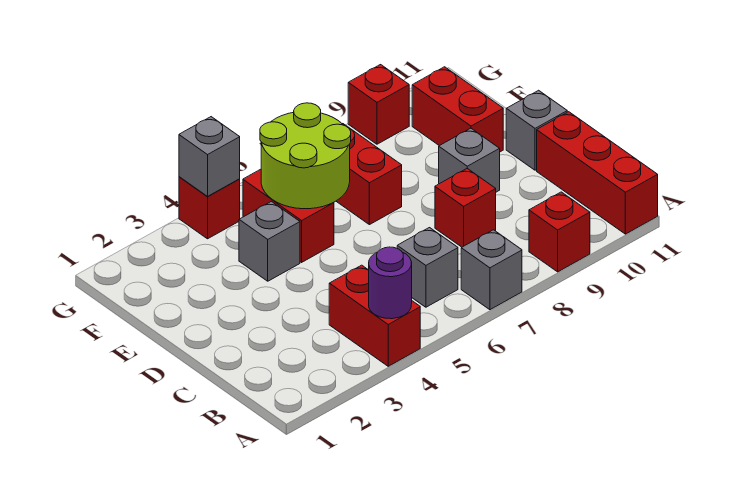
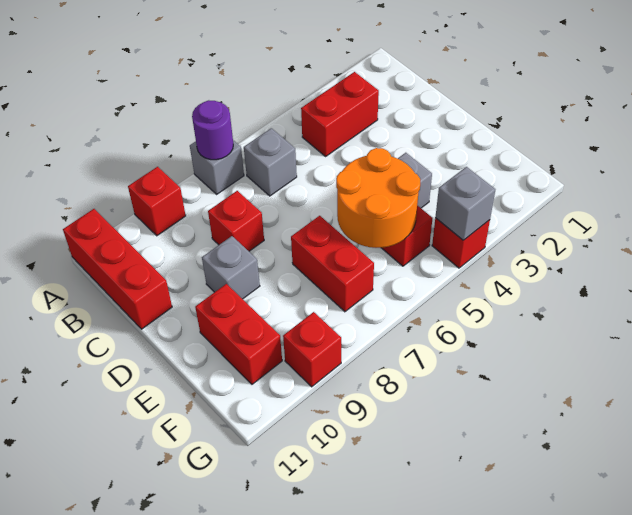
red 1x2 brick [329,265,420,366] -> red 1x2 brick turned to [301,72,379,156]
purple 1x1 round brick [369,247,412,319] -> purple 1x1 round brick moved to [192,100,233,160]
grey 1x1 brick [506,90,567,170] -> none
lime 2x2 round brick [260,103,351,209] -> orange 2x2 round brick [336,148,420,248]

